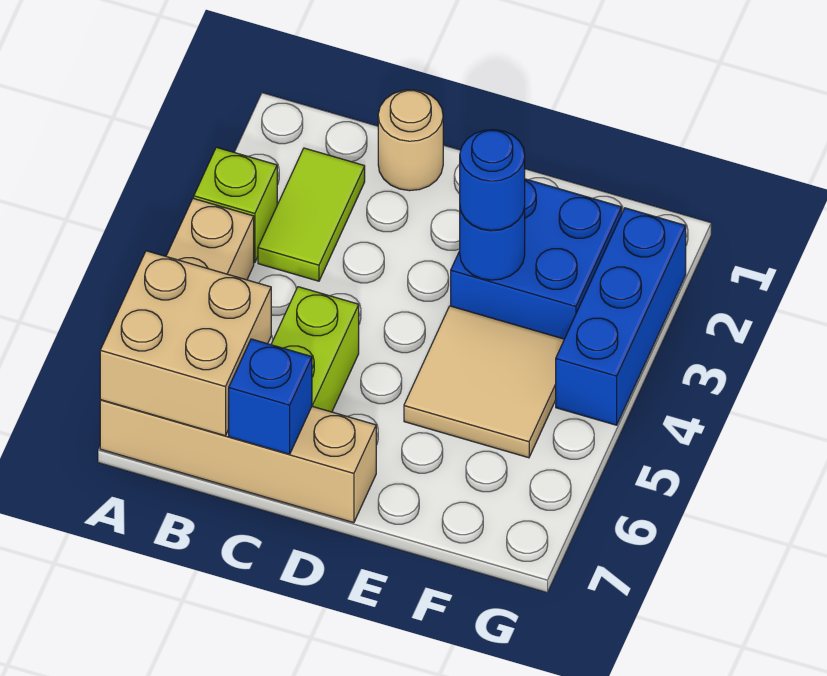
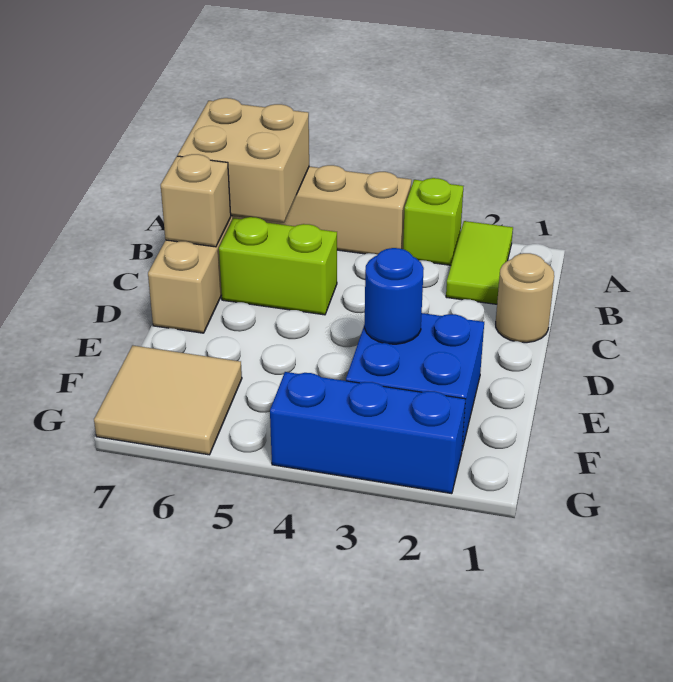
lime 1x2 tile [258,148,365,281] -> lime 1x2 tile turned to [446,221,513,304]
blue 1x1 brick [229,339,312,454] -> tan 1x1 brick [161,154,231,247]
blue 1x1 round brick [460,130,525,230] -> none
tan 2x2 tile [404,306,564,458] -> tan 2x2 tile moved to [94,345,242,455]

